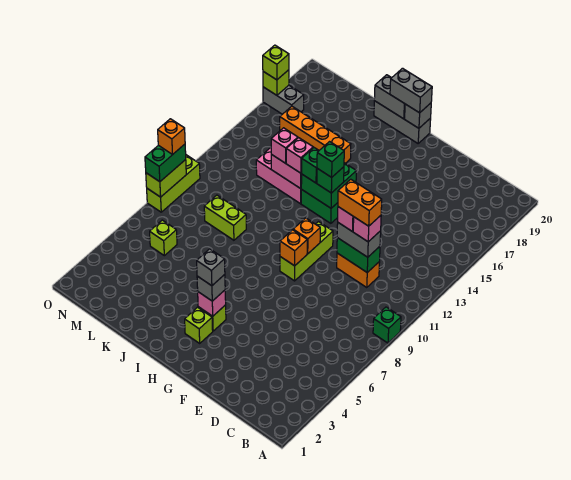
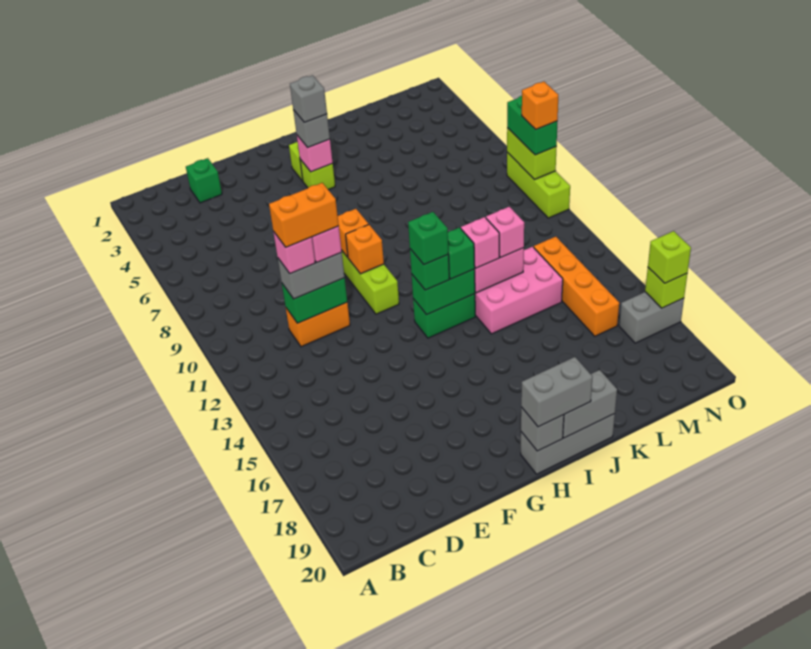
green 1x1 brick [373,307,401,343] -> green 1x1 brick moved to [186,158,222,203]
green 2x2 brick [301,163,356,208] -> green 1x2 brick [412,269,475,315]
orange 1x4 brick [280,106,351,163] -> orange 1x4 brick turned to [534,237,619,336]
lime 1x2 brick [204,195,246,240] -> none
lime 1x1 brick [150,220,177,256] -> none

